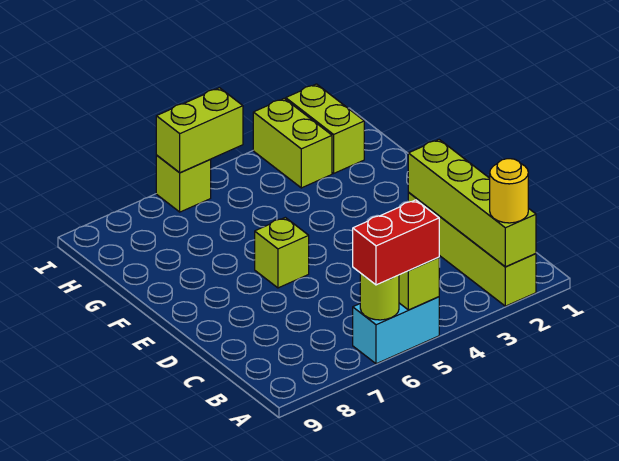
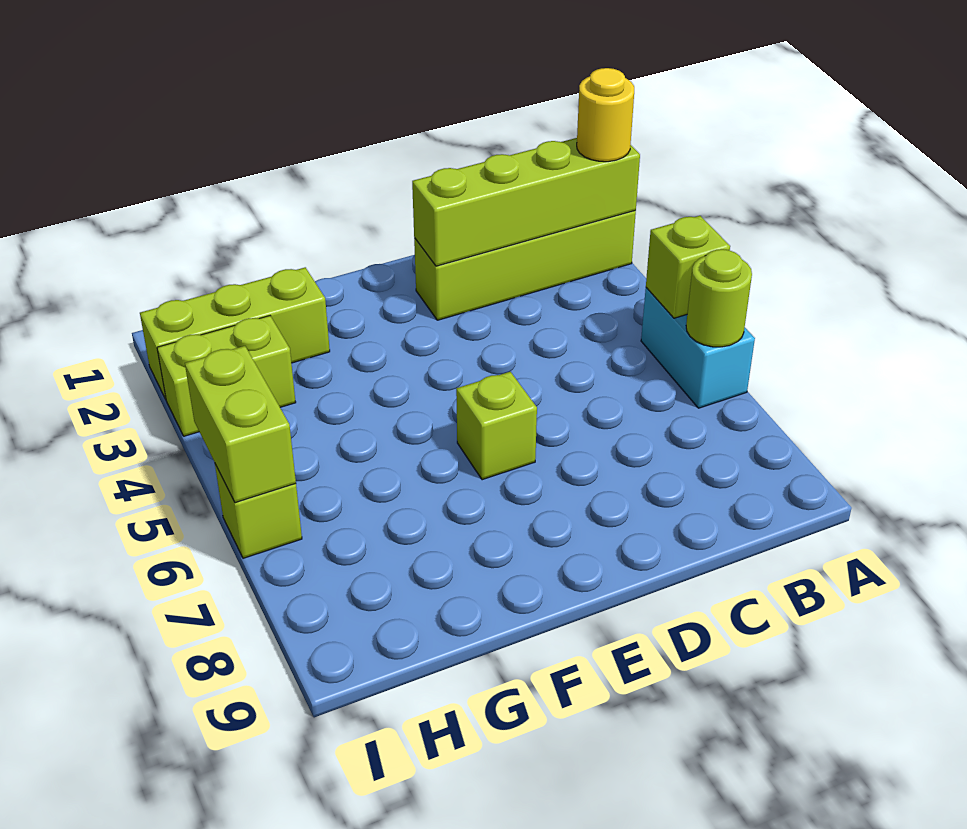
red 1x2 brick [353,200,439,285] -> none
lime 1x2 brick [286,84,364,173] -> lime 1x3 brick [140,267,330,399]

